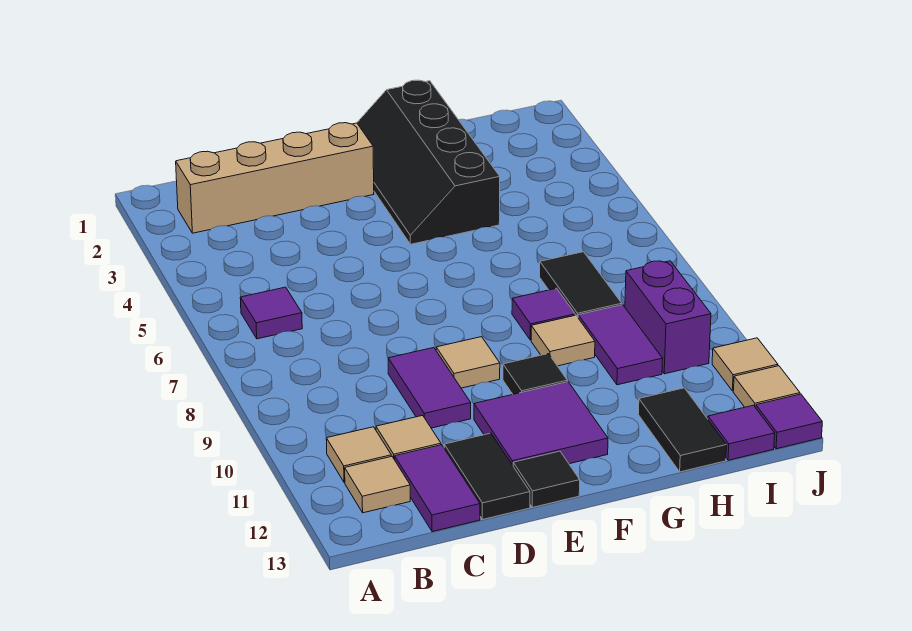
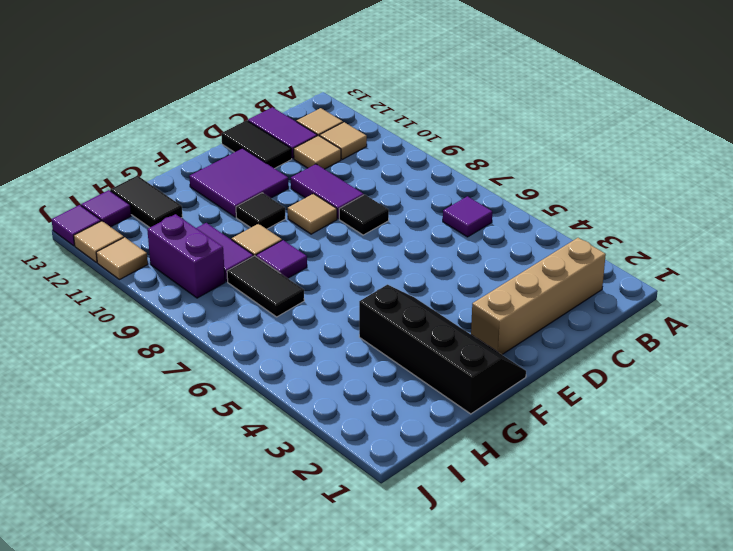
black 1x1 tile [513,451,580,507] -> black 1x1 tile moved to [339,195,389,235]

